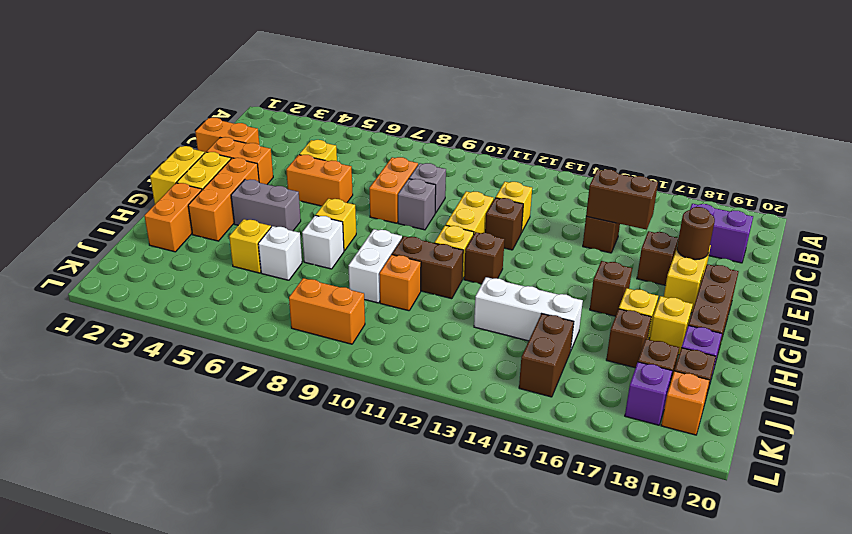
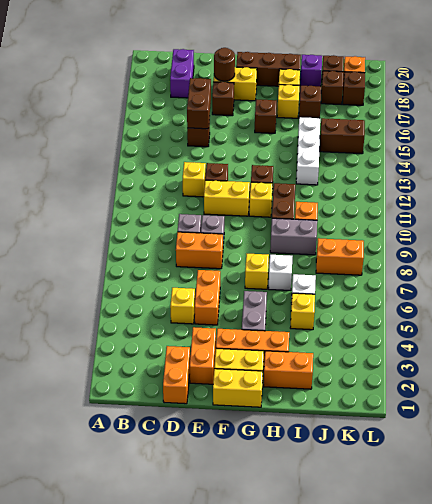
white 1x2 brick [348,229,402,303] -> grey 1x2 brick [270,218,317,255]
orange 1x2 brick [289,278,365,344] -> orange 1x2 brick turned to [316,238,364,275]
purple 1x1 brick [625,362,672,425] -> brown 1x1 brick [343,72,365,105]

